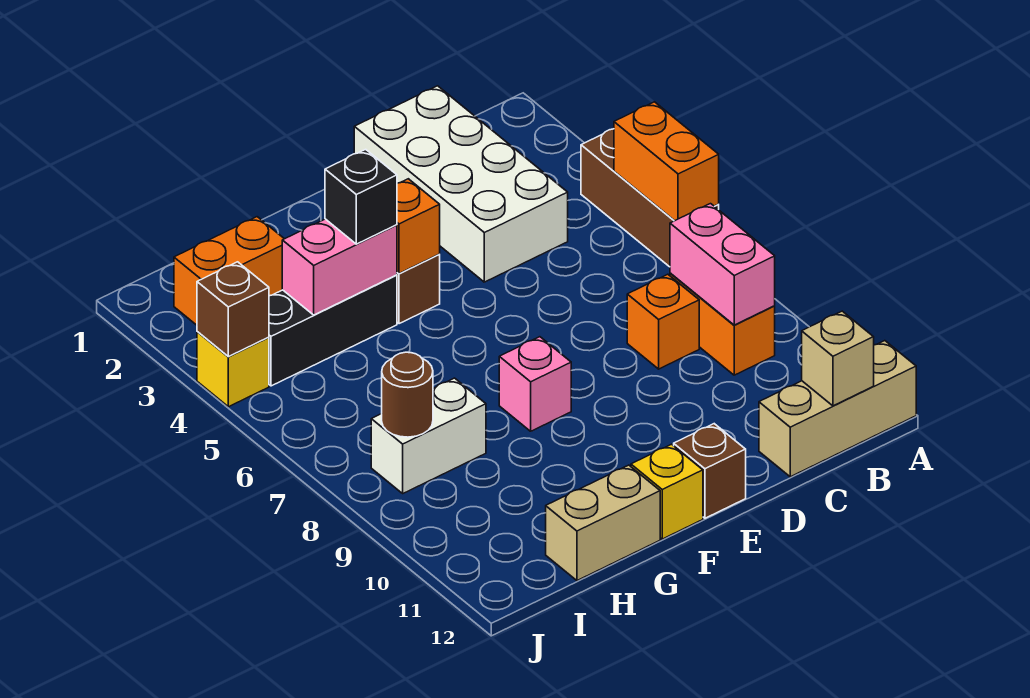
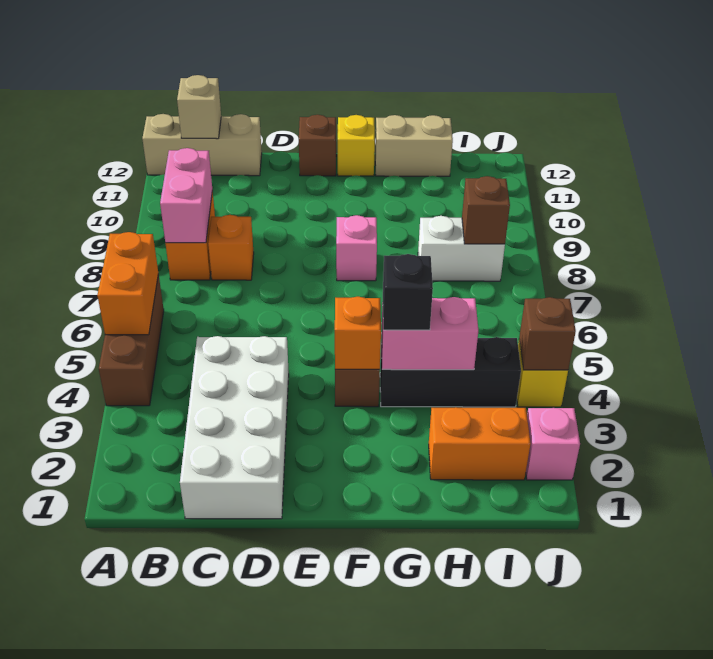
brown 1x1 round brick [382,352,433,437] -> brown 1x1 brick [462,176,510,244]
none -> pink 1x1 brick [526,408,580,480]

